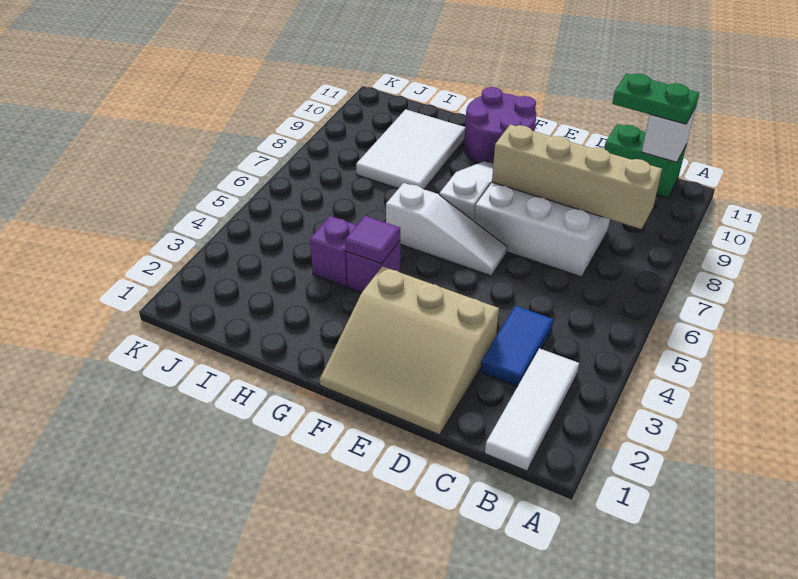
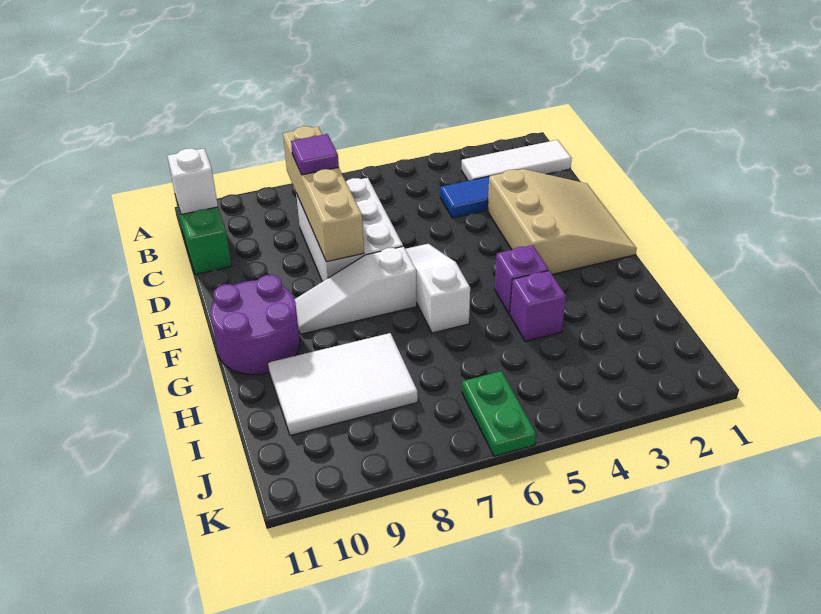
green 1x2 plate [612,74,699,124] -> green 1x2 plate moved to [462,371,536,456]
purple 1x1 tile [345,216,400,264] -> purple 1x1 tile moved to [291,134,339,175]

